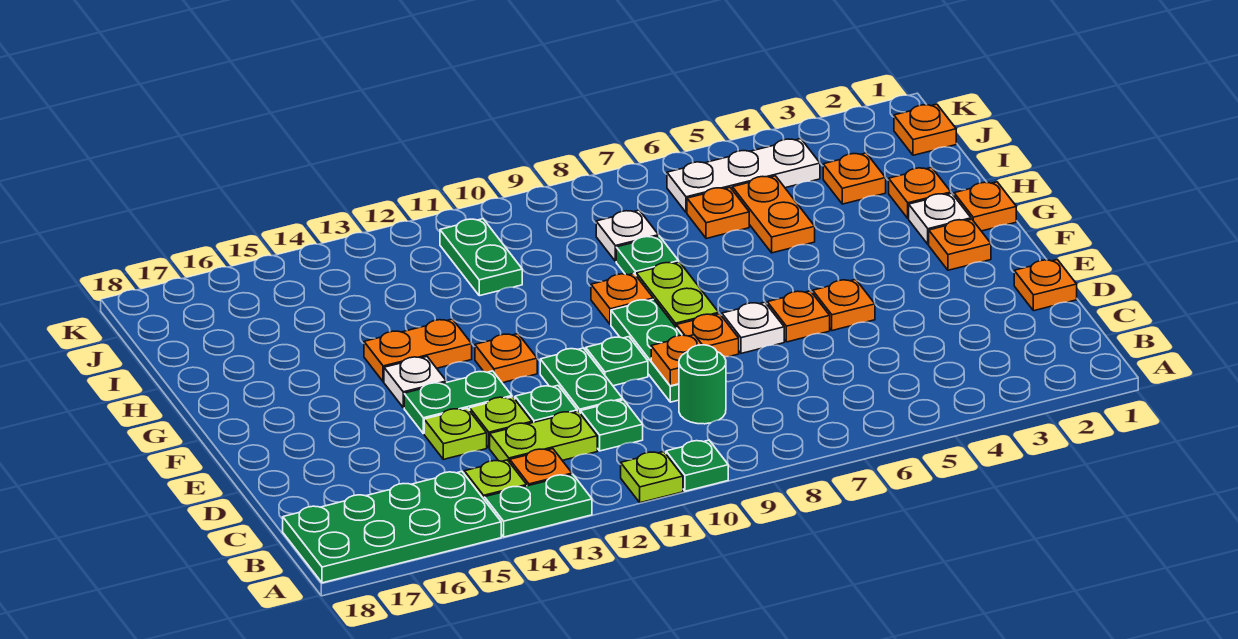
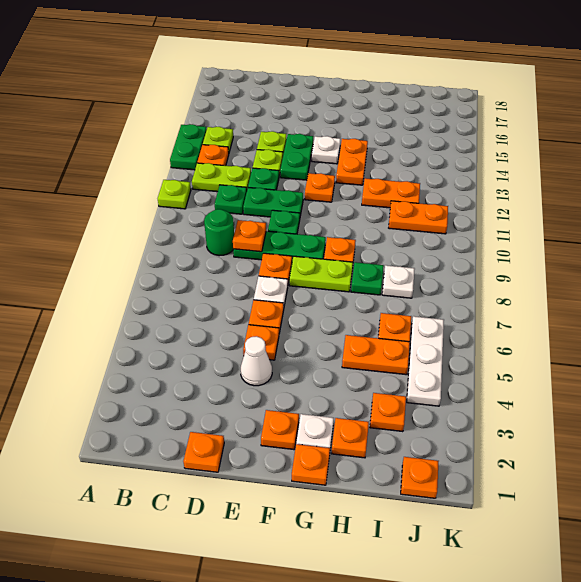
green 1x1 plate [666,440,728,491] -> none
green 2x4 plate [283,472,501,583] -> none
lime 1x2 plate [490,411,597,462] -> lime 1x2 plate turned to [192,163,251,192]
none -> white 1x1 cone [241,336,272,386]
none -> orange 1x2 plate [362,178,420,208]
green 1x2 plate [440,219,522,296] -> orange 1x2 plate [389,201,448,234]

